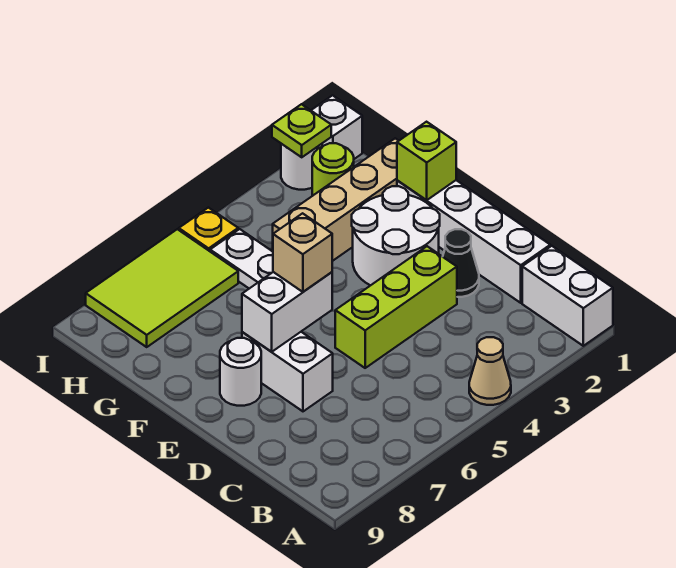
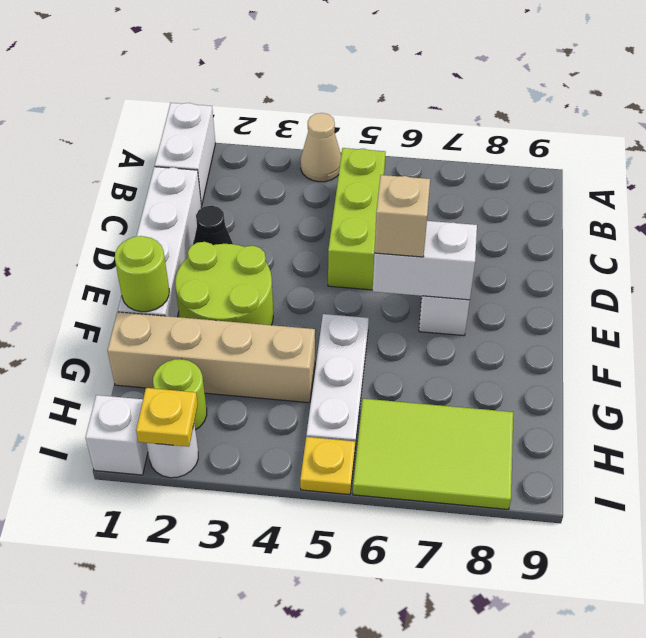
lime 1x3 brick [335,246,457,368] -> lime 1x3 brick turned to [328,148,386,290]
white 2x2 round brick [352,186,440,285] -> lime 2x2 round brick [175,242,273,325]
white 1x1 round brick [220,338,261,406] -> none
lime 1x1 brick [397,122,456,200] -> lime 1x1 round brick [115,236,169,312]
lime 1x1 plate [272,104,331,157] -> yellow 1x1 plate [136,388,198,447]

